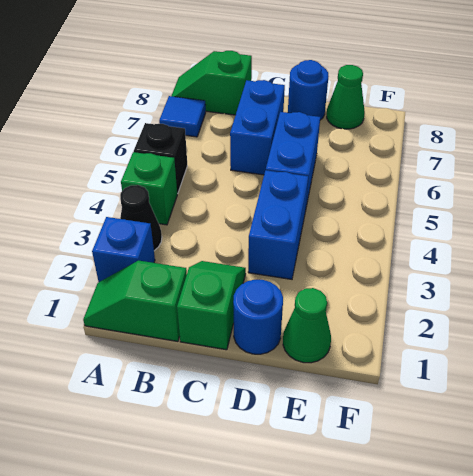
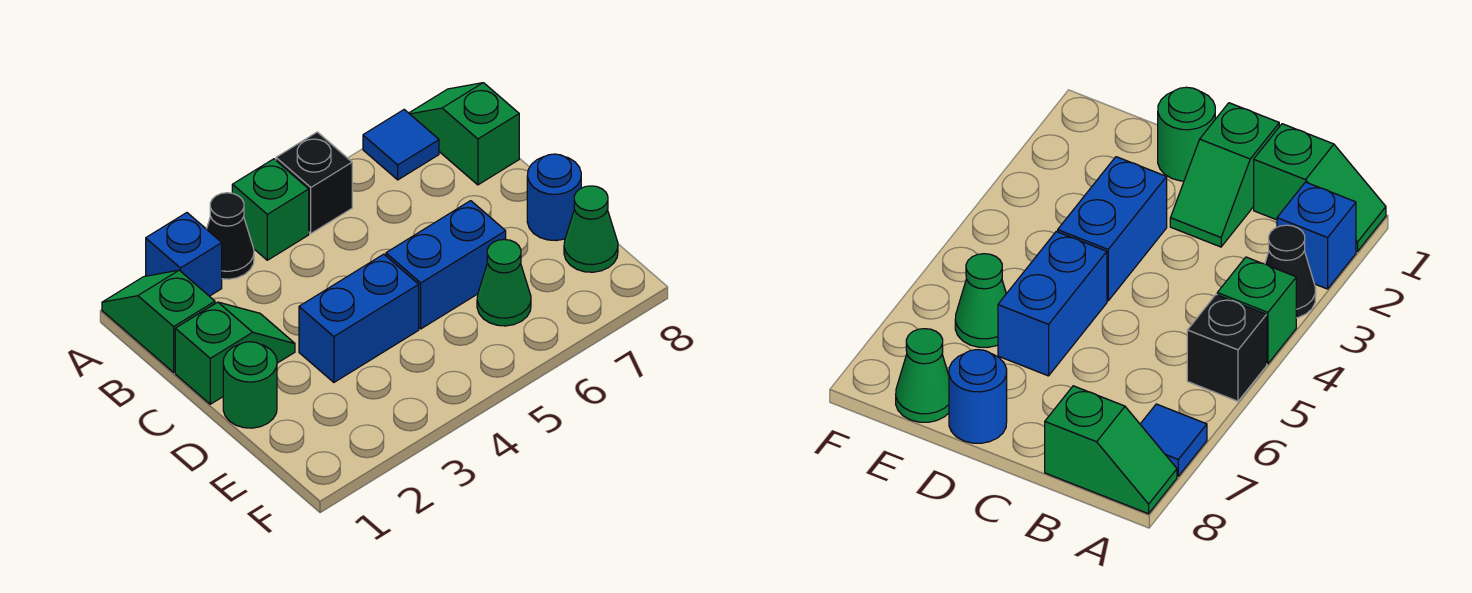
blue 1x2 brick [230,80,285,175] -> none
blue 1x1 round brick [233,280,283,354] -> green 1x1 round brick [223,342,277,428]
green 1x1 cone [283,288,331,363] -> green 1x1 cone moved to [477,240,531,326]

